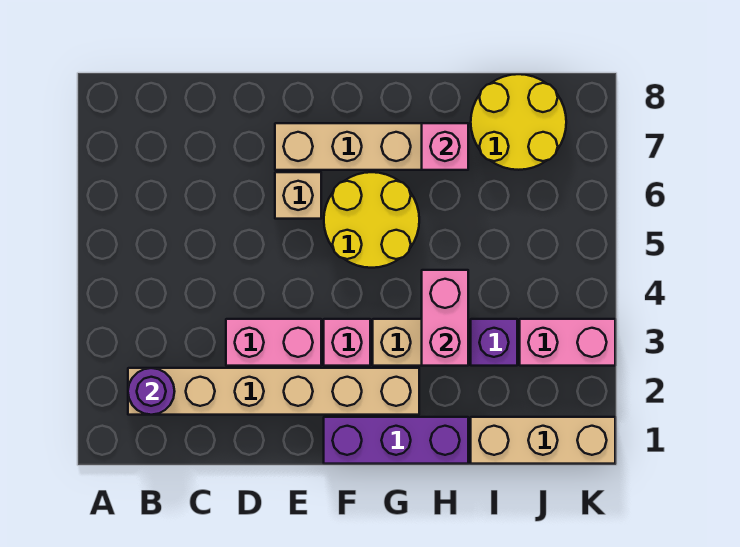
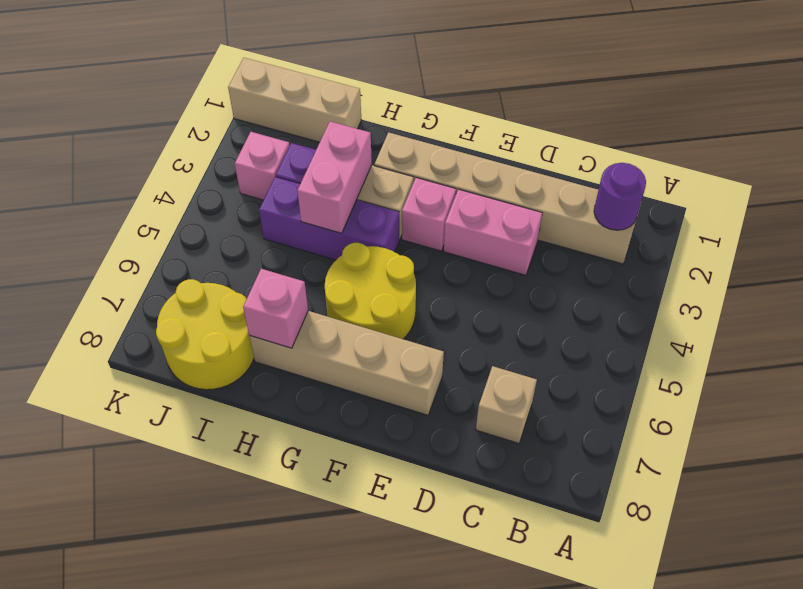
tan 1x1 brick [275,172,321,219] -> tan 1x1 brick moved to [476,366,537,443]
purple 1x3 brick [324,417,468,464] -> purple 1x3 brick moved to [259,177,399,260]
pink 1x2 brick [520,319,615,366] -> pink 1x1 brick [235,132,290,200]

